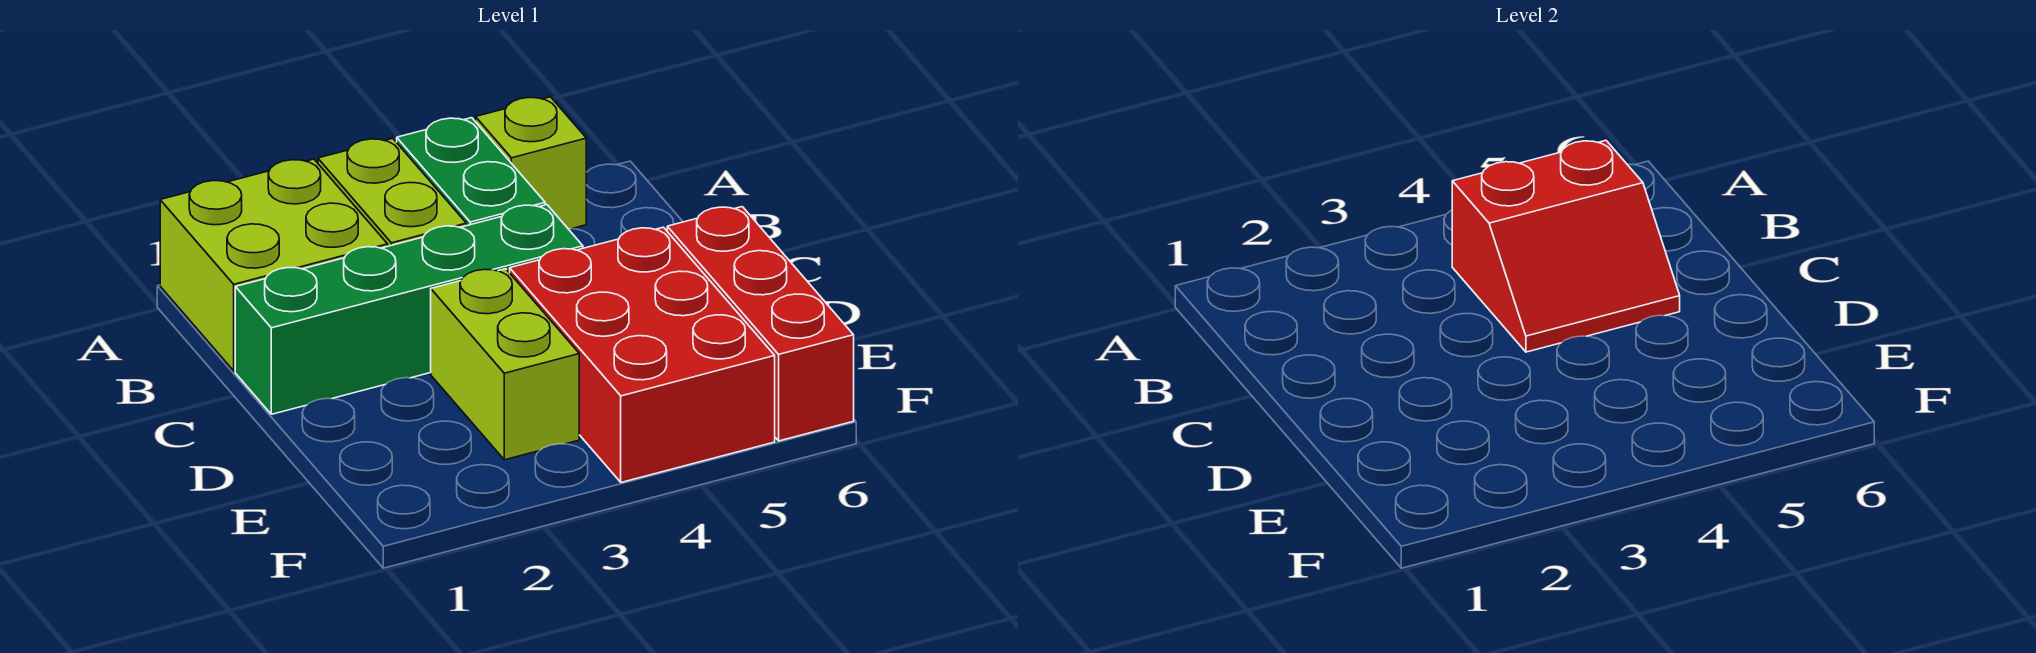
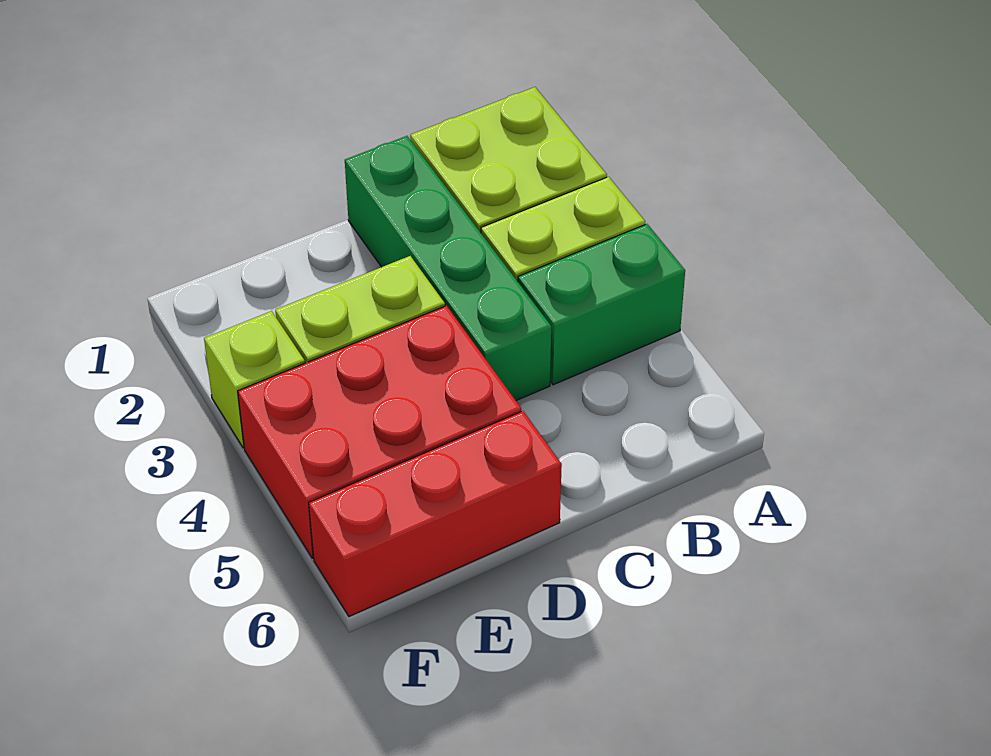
lime 1x1 brick [476,97,586,229] -> lime 1x1 brick moved to [204,311,305,448]
red 2x2 slope [1452,140,1680,352] -> none

